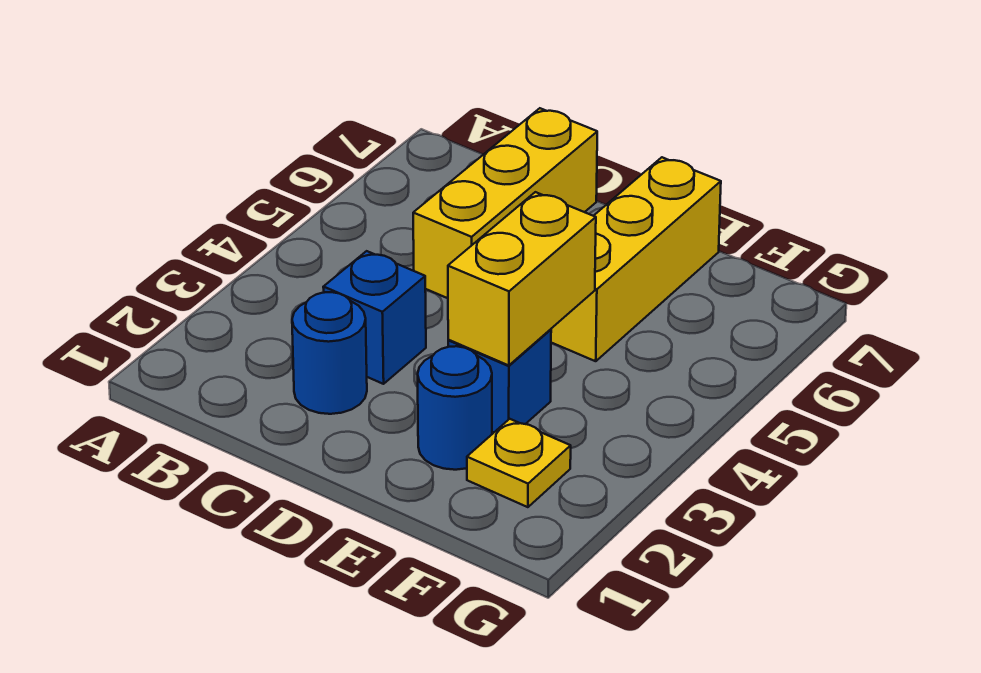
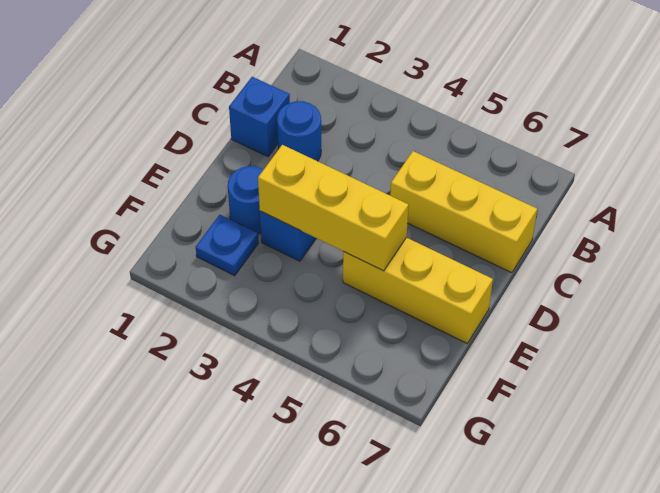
blue 1x1 brick [323,251,426,384] -> blue 1x1 brick moved to [229,77,290,157]
yellow 1x2 brick [448,192,596,366] -> yellow 1x3 brick [258,145,409,271]
yellow 1x1 plate [467,419,571,507] -> blue 1x1 plate [196,215,258,276]

